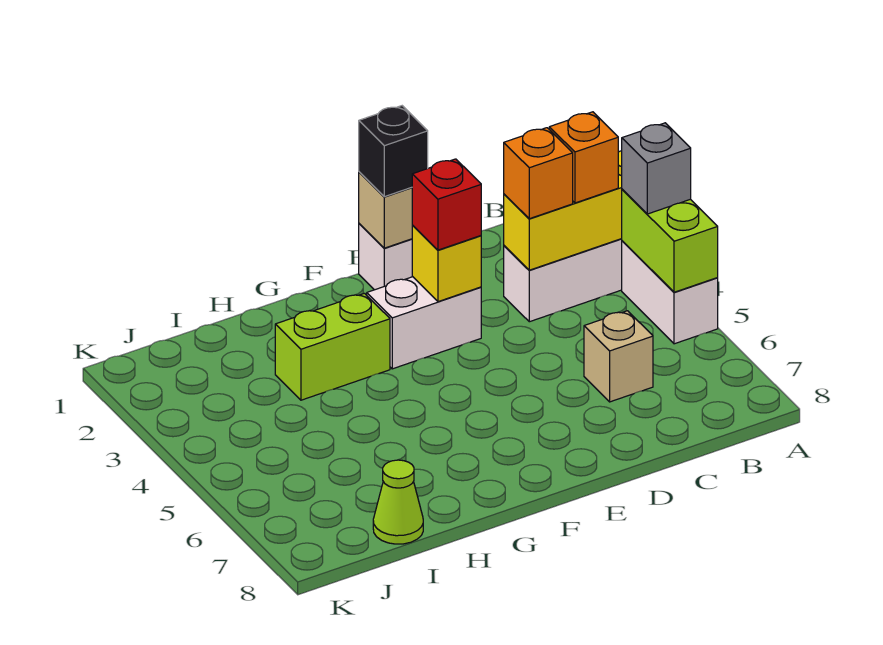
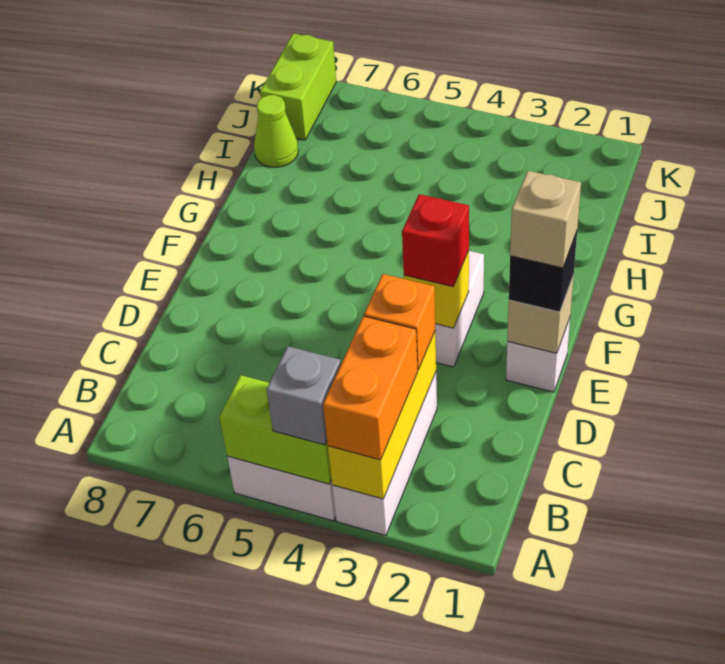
orange 1x1 brick [549,112,618,203] -> orange 1x2 brick [323,316,418,460]
tan 1x1 brick [584,311,653,402] -> tan 1x1 brick moved to [510,171,581,268]
lime 1x2 brick [275,293,390,400] -> lime 1x2 brick moved to [260,34,336,140]

